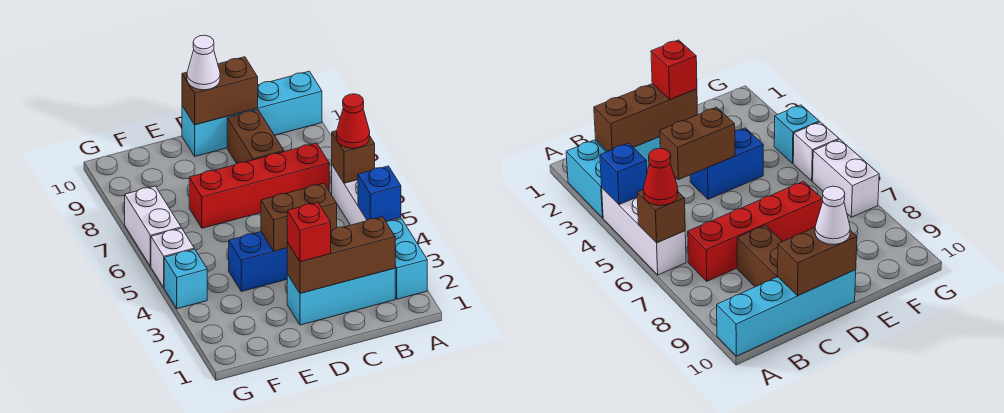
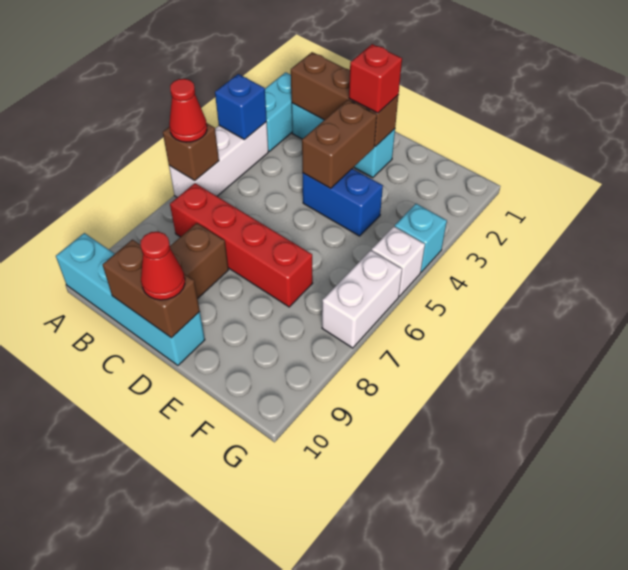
brown 1x2 brick [261,183,337,251] -> brown 1x2 brick turned to [302,100,377,188]
white 1x1 cone [187,35,220,90] -> red 1x1 cone [141,232,185,300]

